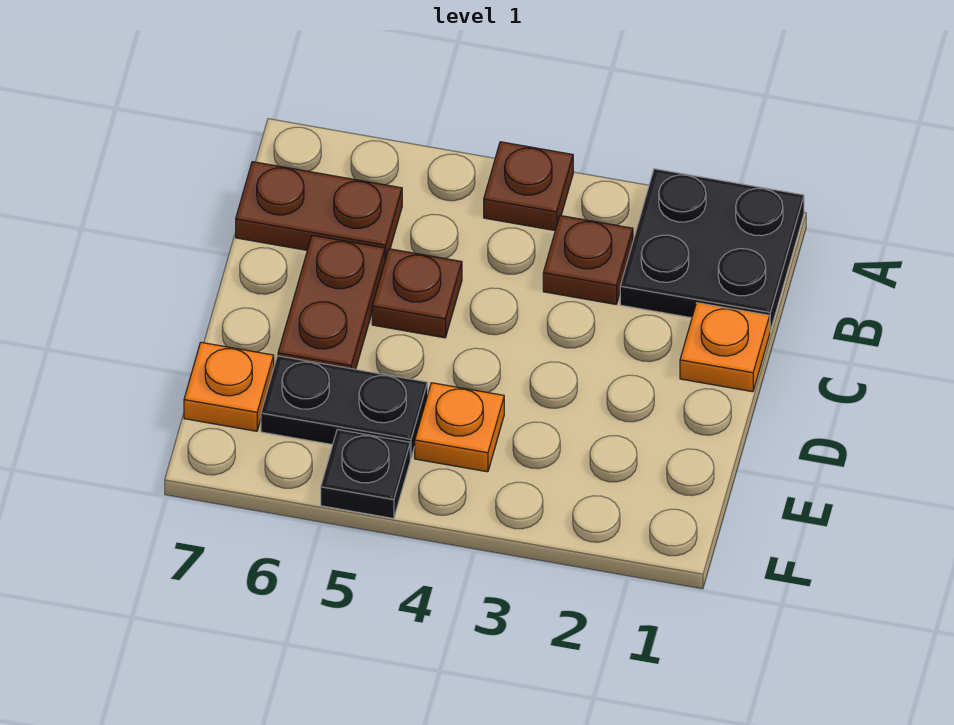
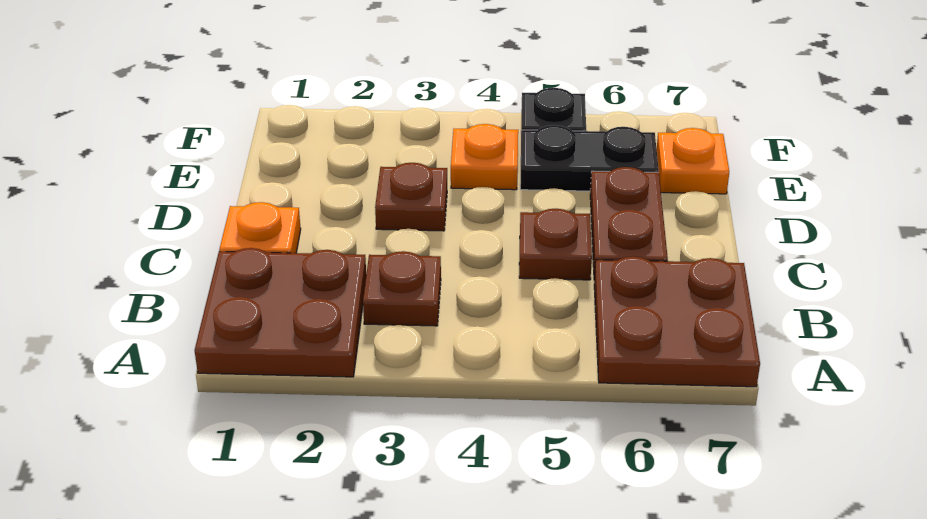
black 2x2 plate [620,169,804,331] -> brown 2x2 plate [195,248,366,377]
brown 1x1 plate [484,142,573,230] -> brown 1x1 plate moved to [375,163,447,231]
brown 1x2 plate [236,162,402,260] -> brown 2x2 plate [594,256,760,387]

